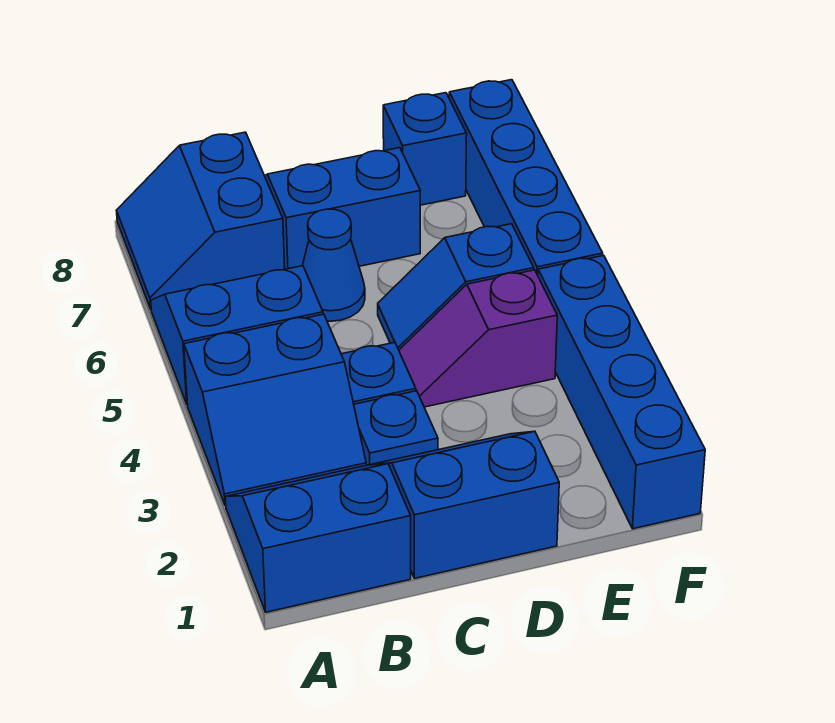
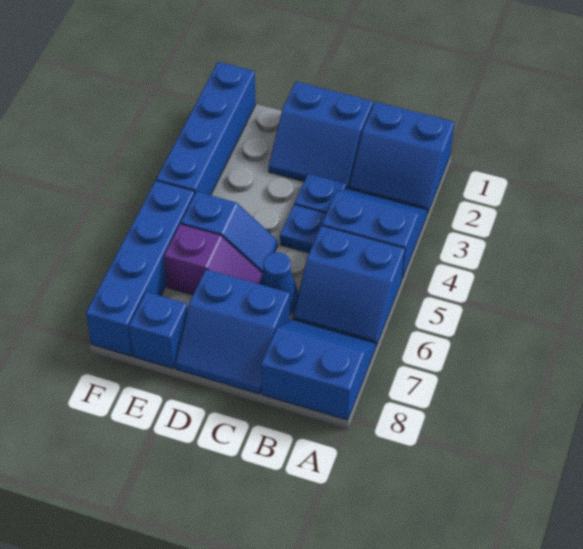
blue 2x2 slope [116,132,285,309] -> blue 2x2 slope turned to [261,319,376,420]
purple 1x2 slope [399,270,557,407] -> purple 1x2 slope moved to [164,224,263,295]

